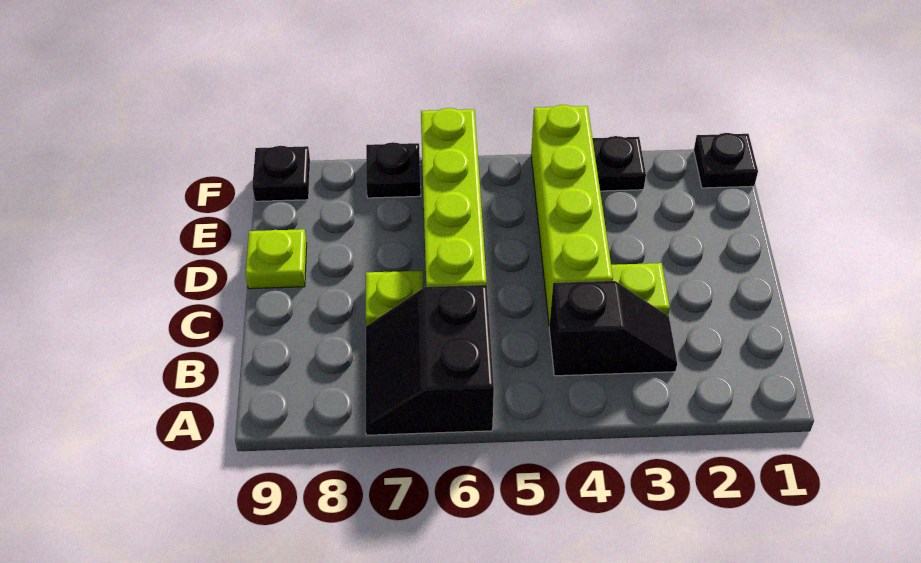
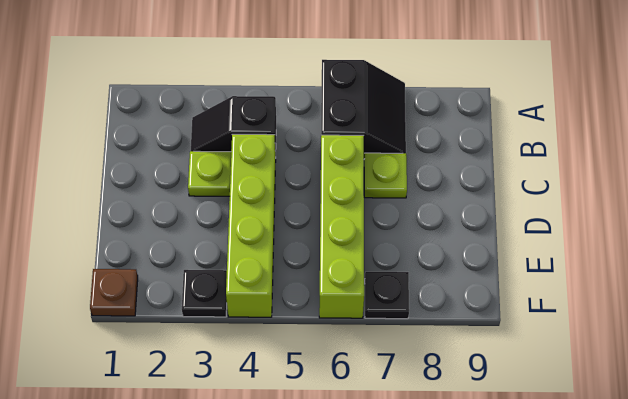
lime 1x1 plate [245,229,307,289] -> none
black 1x1 plate [694,133,758,188] -> brown 1x1 plate [90,269,138,316]
black 1x1 plate [252,146,310,201] -> none

